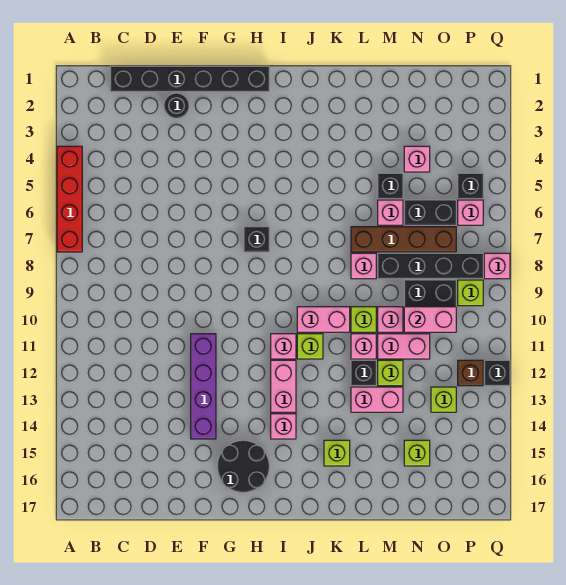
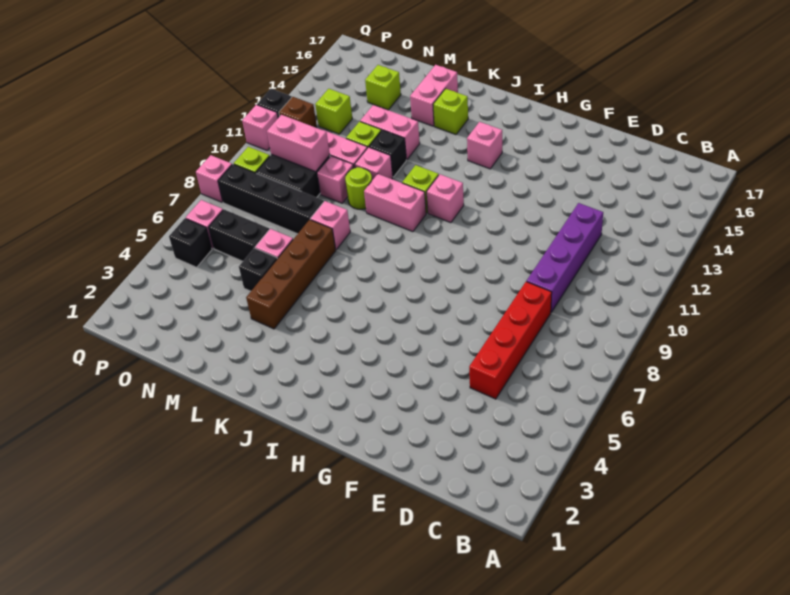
red 1x4 brick [57,146,82,252] -> red 1x4 brick moved to [469,282,552,399]
black 1x6 brick [110,66,269,92] -> none
black 1x1 round brick [164,93,189,118] -> none
purple 1x4 brick [191,334,216,439] -> purple 1x4 brick moved to [527,203,603,312]
black 2x2 round brick [217,440,269,493] -> none
black 1x1 brick [244,227,269,252] -> none
pink 1x2 brick [271,360,296,412] -> pink 1x2 brick moved to [410,65,458,126]
brown 1x4 brick [351,227,456,252] -> brown 1x4 brick turned to [246,219,336,329]
lime 1x1 brick [351,307,376,332] -> lime 1x1 round brick [345,167,372,209]
pink 1x1 brick [404,146,430,172] -> pink 1x1 brick moved to [242,105,278,150]

